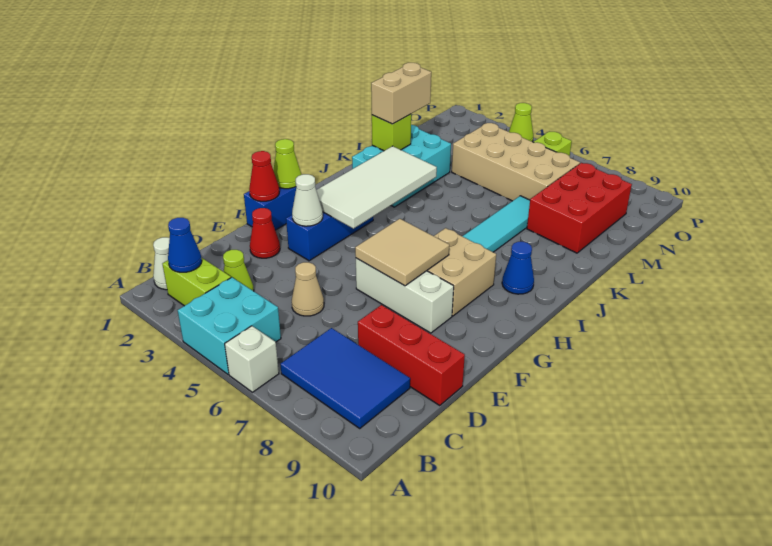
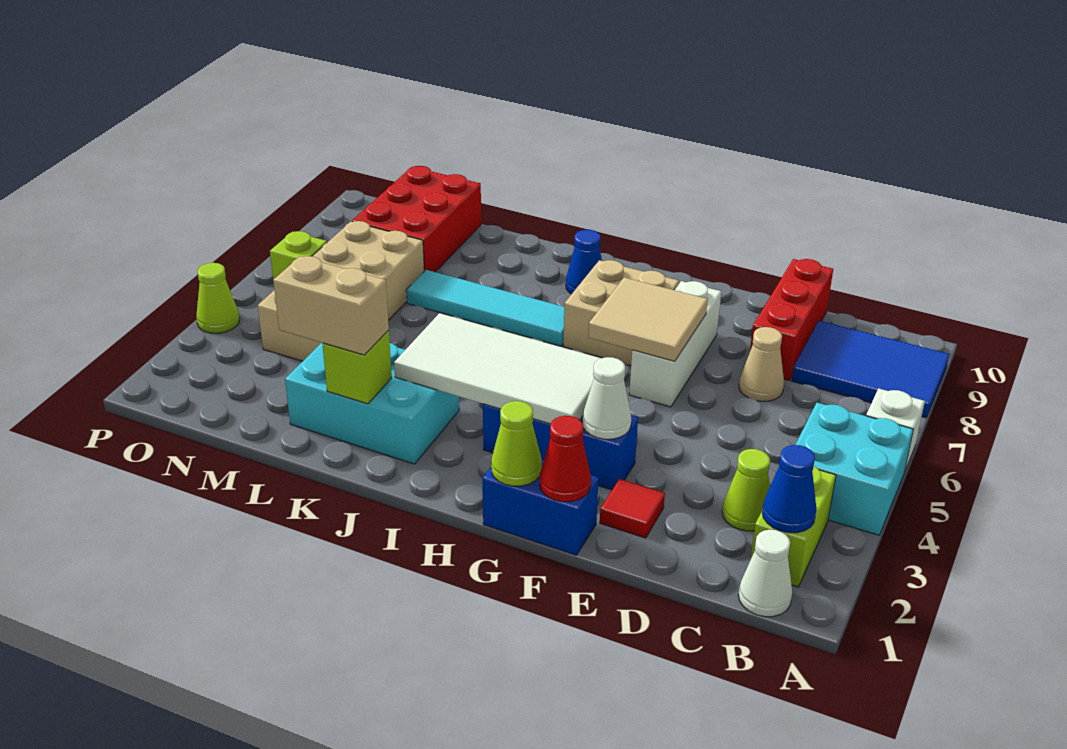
blue 2x3 tile [280,328,410,428] -> blue 2x3 tile turned to [792,321,949,418]
tan 1x1 cone [292,262,324,316] -> tan 1x1 cone moved to [739,327,784,401]
red 1x1 cone [250,208,280,258] -> red 1x1 tile [600,479,665,538]
red 2x3 brick [527,163,632,253] -> red 2x3 brick turned to [352,166,481,272]

